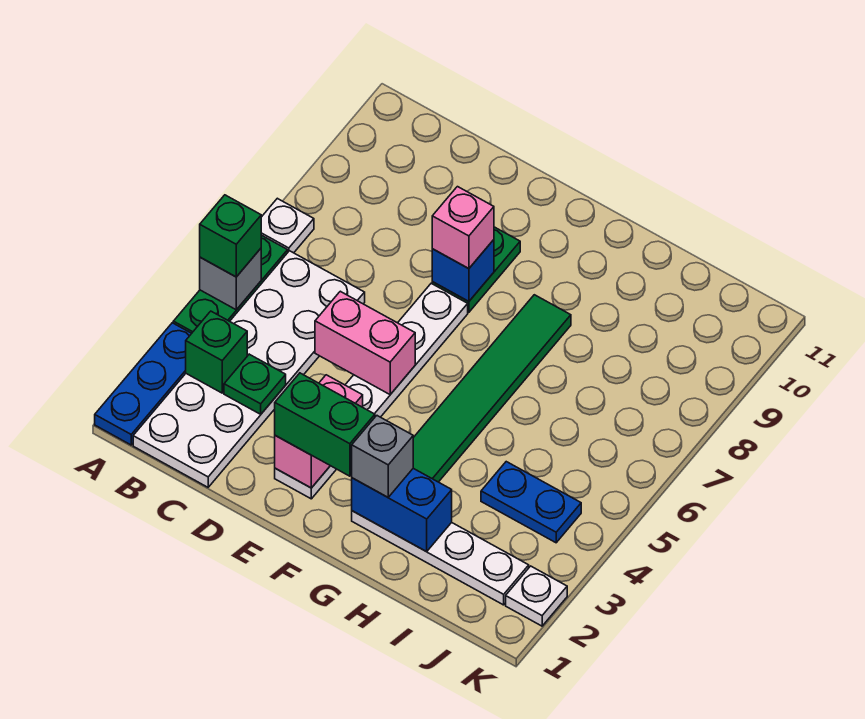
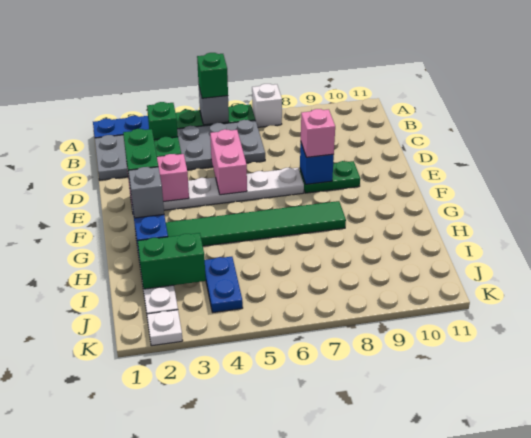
white 1x1 plate [261,198,314,253] -> white 1x1 brick [252,84,282,127]
white 2x6 plate [133,251,365,487] -> grey 2x6 plate [95,120,265,180]
none -> green 1x2 brick [138,233,206,289]

